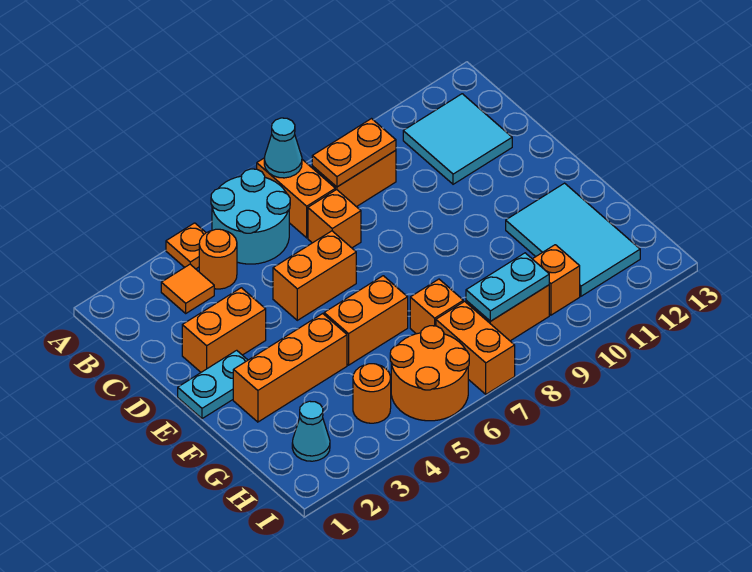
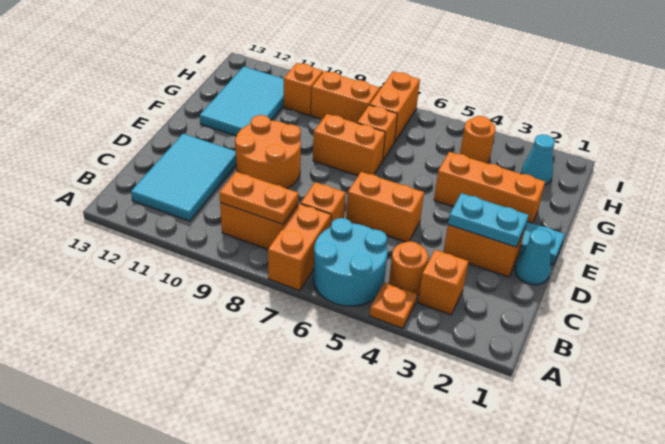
cyan 1x1 cone [264,118,302,178] -> cyan 1x1 cone moved to [515,229,552,285]
orange 1x1 tile [161,264,214,313] -> orange 1x1 brick [418,250,469,315]
cyan 2x2 tile [403,94,512,184] -> cyan 2x3 tile [131,134,236,221]
orange 1x2 brick [324,276,408,365] -> orange 1x2 brick moved to [313,114,385,176]
orange 2x2 round brick [390,326,469,421] -> orange 2x2 round brick moved to [235,115,301,189]
cyan 1x2 plate [466,253,549,321] -> cyan 1x2 plate moved to [448,193,529,247]

